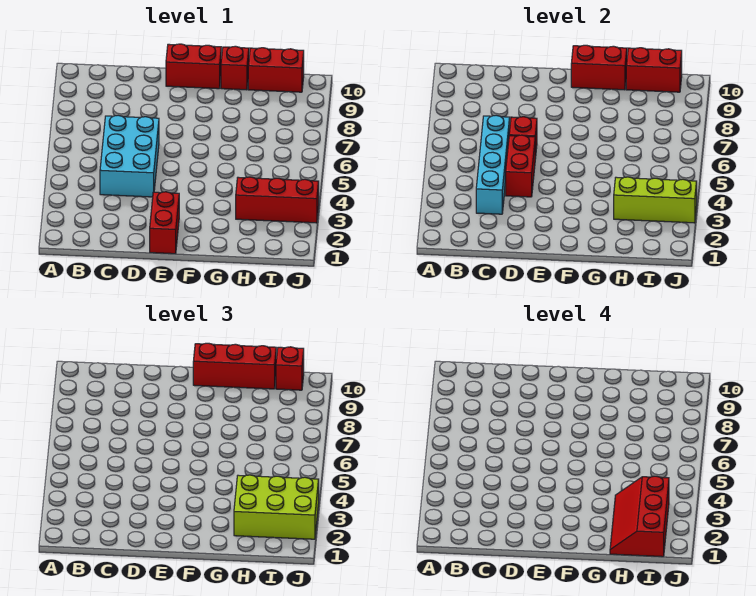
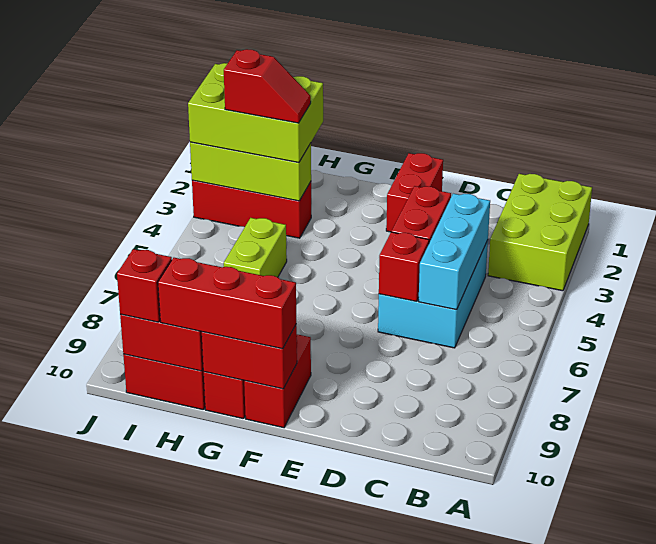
none -> lime 2x3 brick [488,174,592,291]
cyan 1x4 brick [476,115,510,214] -> cyan 1x3 brick [419,194,490,310]
red 1x2 brick [166,44,221,89] -> red 1x2 brick turned to [244,334,311,428]
red 2x3 slope [610,476,669,557] -> red 1x2 slope [224,49,311,123]
none -> lime 1x2 brick [224,218,287,277]

